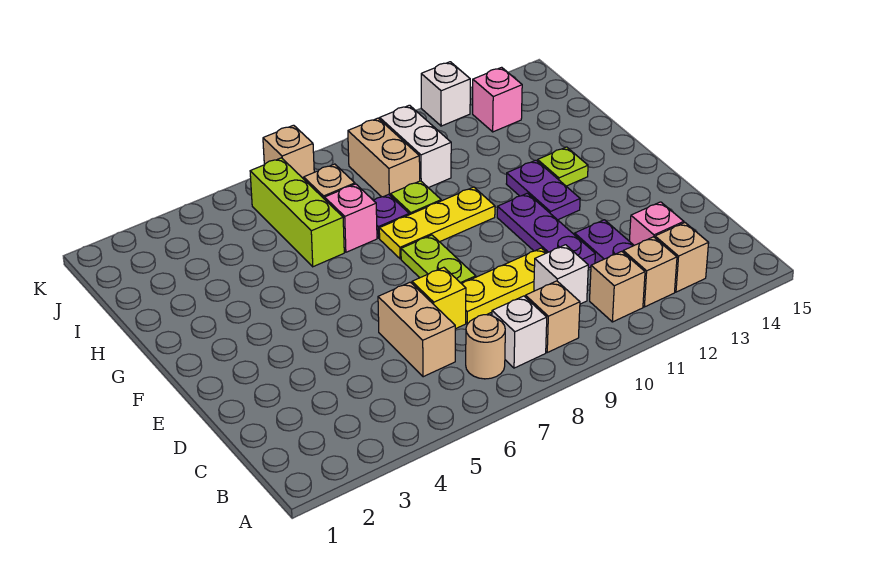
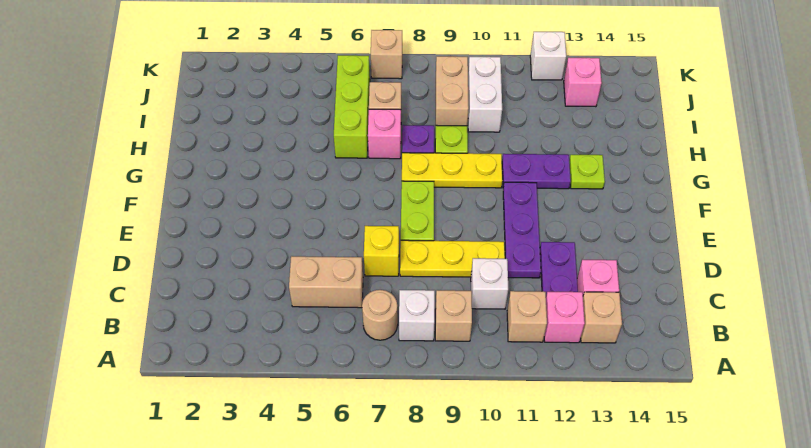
tan 1x1 brick [623,237,677,307] -> pink 1x1 brick [544,292,585,343]
tan 1x2 brick [378,282,455,377] -> tan 1x2 brick turned to [289,256,363,308]
purple 1x2 plate [506,160,580,220] -> purple 1x2 plate turned to [502,154,571,189]

